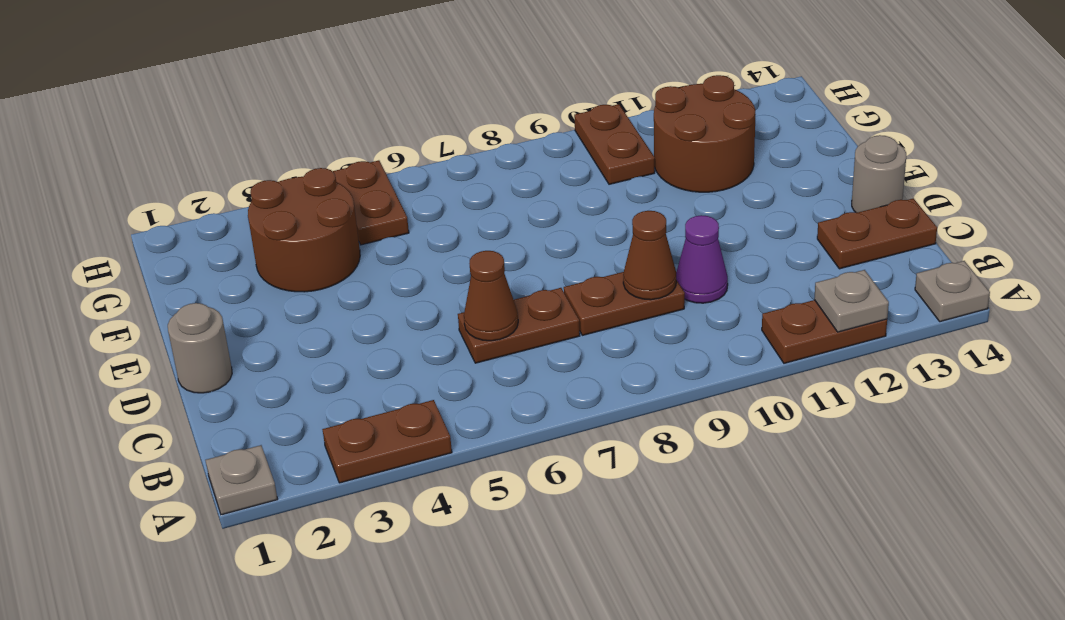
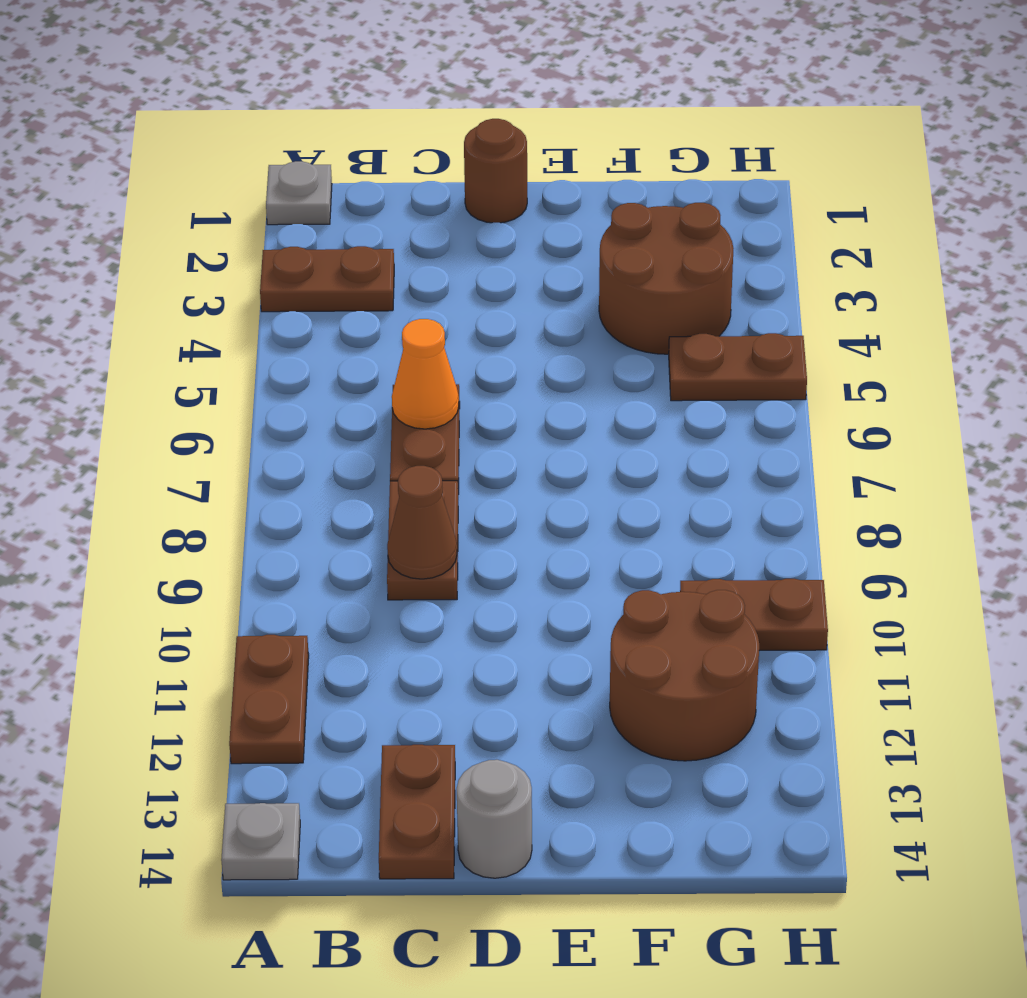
brown 1x2 plate [322,400,452,483] -> brown 1x2 plate turned to [260,246,394,312]
grey 1x1 plate [814,270,889,332] -> none
brown 1x1 cone [464,251,518,341] -> orange 1x1 cone [392,319,459,429]
purple 1x1 cone [676,215,728,303] -> none
grey 1x1 round brick [168,303,232,393] -> brown 1x1 round brick [464,119,527,223]

